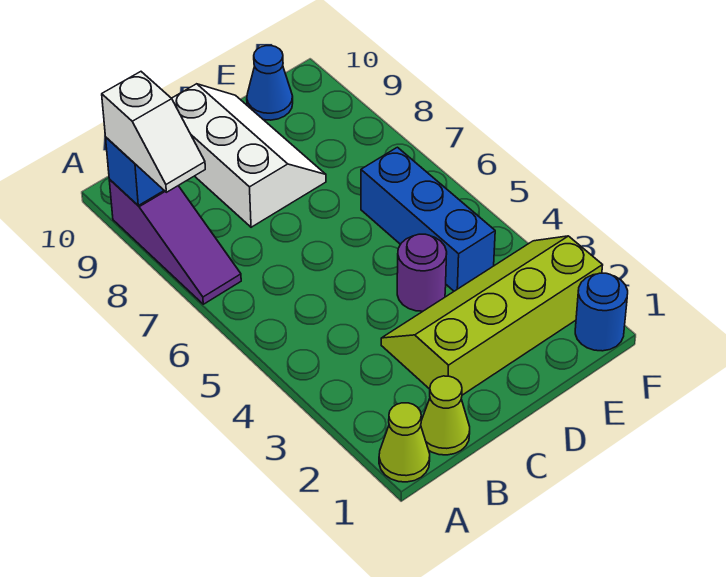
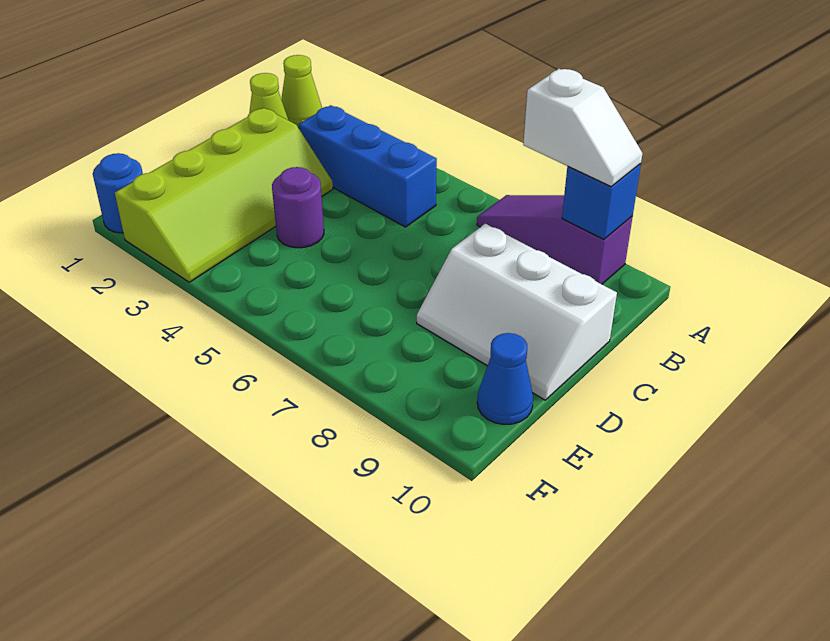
white 1x2 slope [102,72,205,192] -> white 1x2 slope turned to [523,69,643,186]
blue 1x3 brick [361,147,495,291] -> blue 1x3 brick moved to [299,105,437,227]

